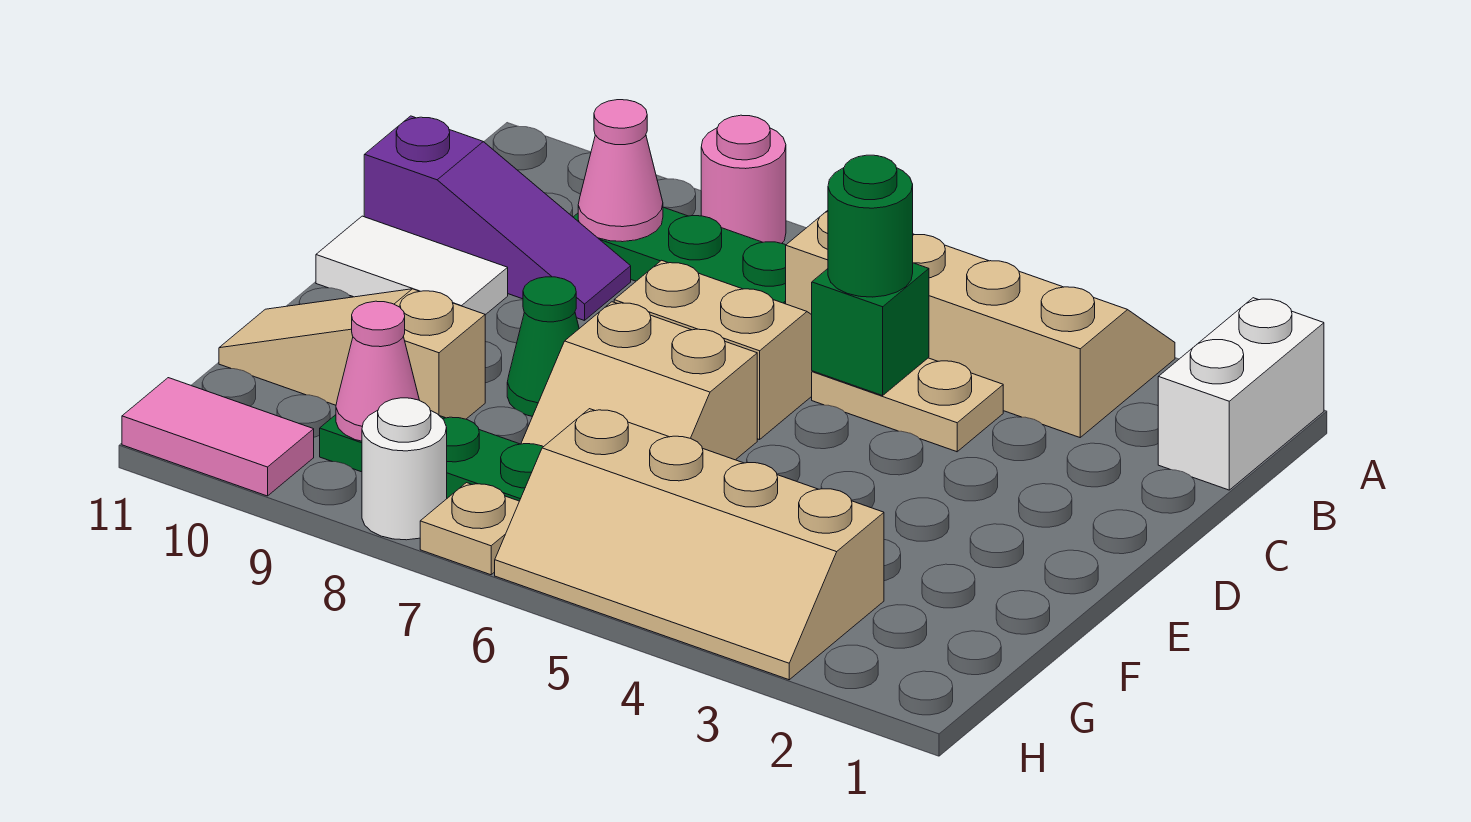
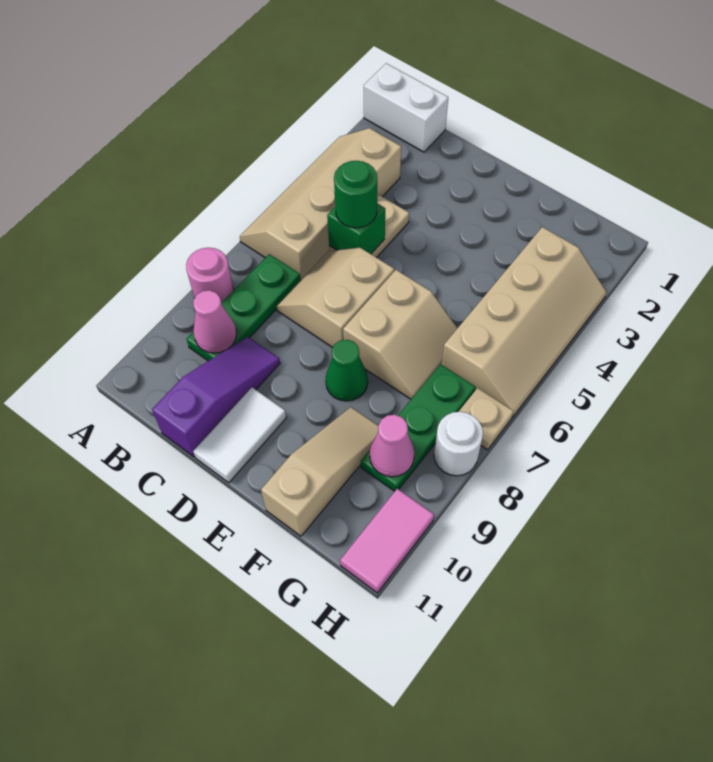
tan 1x3 slope [219,289,485,419] -> tan 1x3 slope turned to [261,407,378,536]

